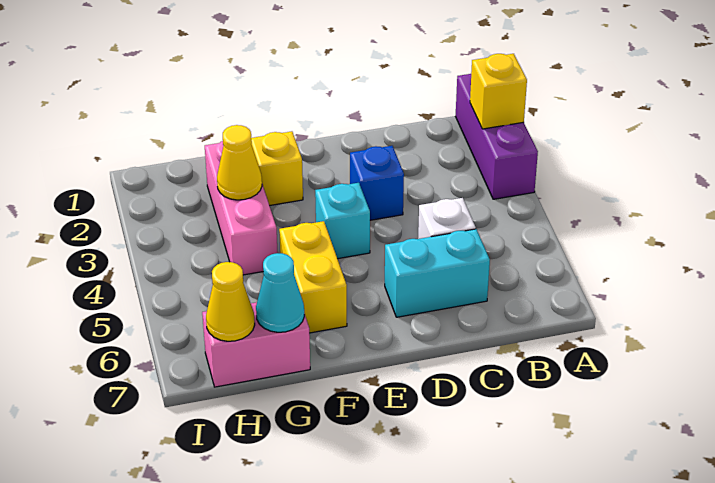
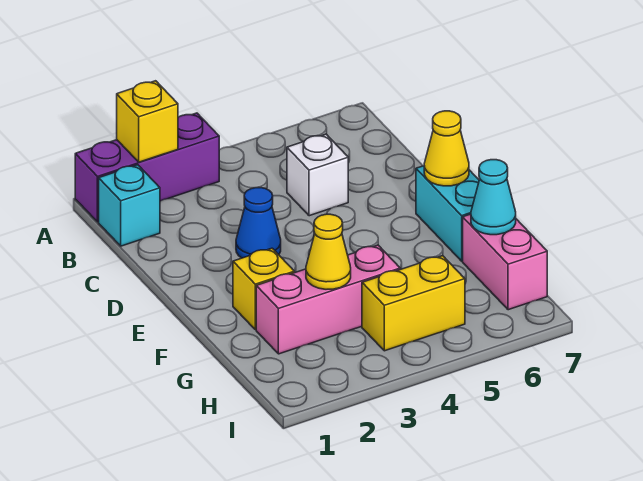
cyan 1x2 brick [385,229,490,317] -> cyan 1x2 brick moved to [416,166,479,261]
blue 1x1 brick [350,146,404,220] -> blue 1x1 cone [236,188,281,258]
cyan 1x1 brick [315,183,370,259] -> cyan 1x1 brick moved to [99,165,160,246]
yellow 1x2 brick [279,221,347,333] -> yellow 1x2 brick moved to [362,256,465,351]
yellow 1x1 cone [206,262,255,341] -> yellow 1x1 cone moved to [424,111,469,186]

